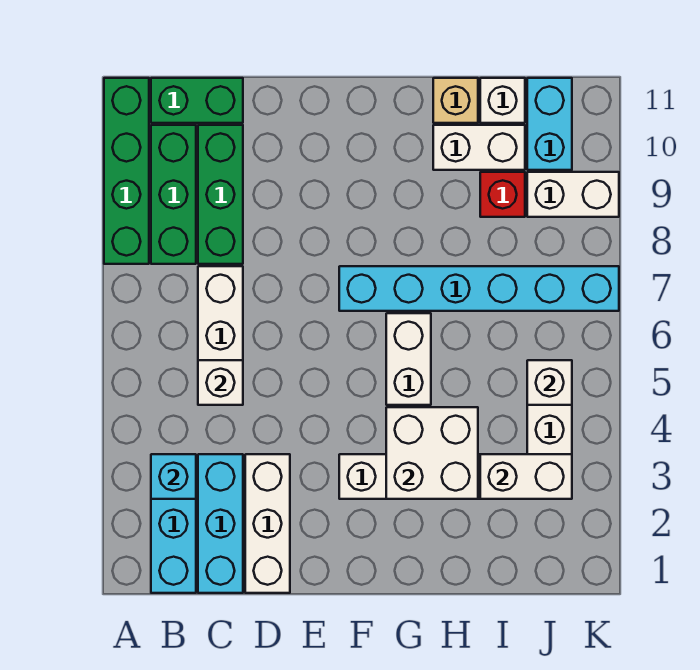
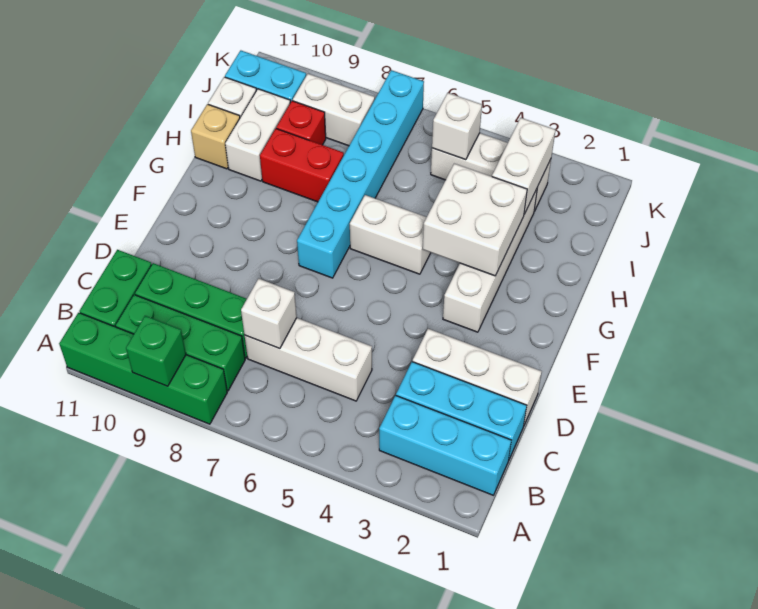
none -> green 1x1 brick [126,316,186,386]
cyan 1x1 brick [151,454,196,499] -> none
white 1x1 brick [198,360,243,405] -> white 1x1 brick moved to [241,279,297,349]
none -> red 1x2 brick [260,129,344,202]
white 1x2 brick [527,172,619,217] -> white 1x2 brick turned to [293,74,375,146]

